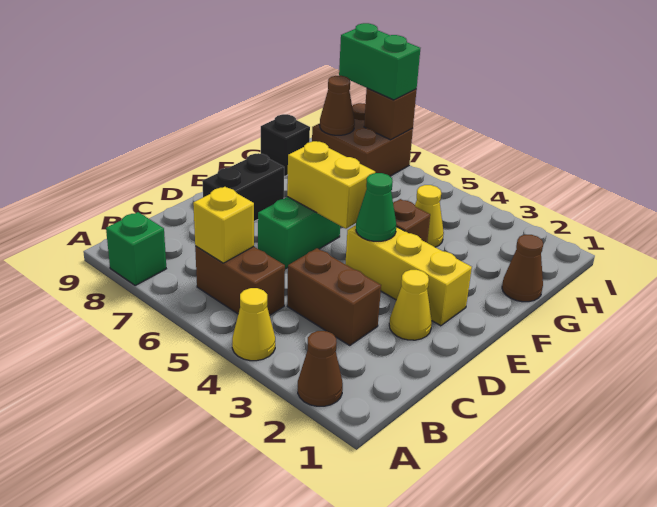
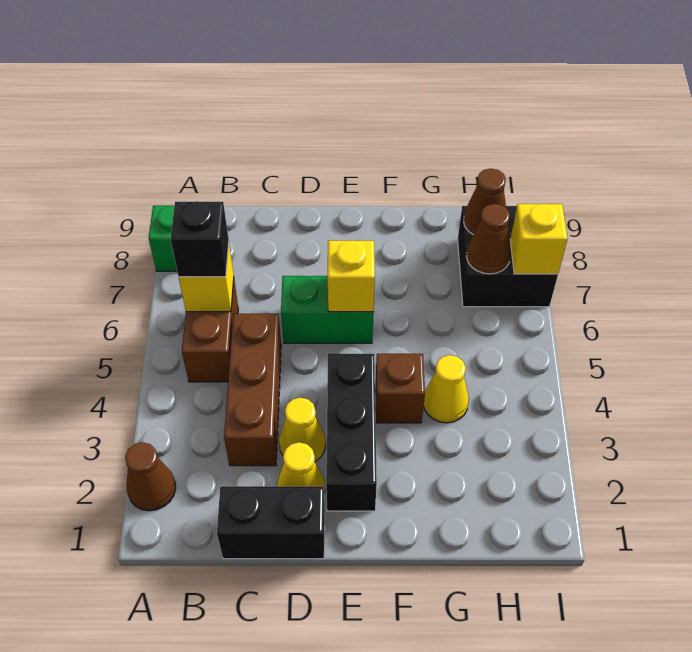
yellow 1x1 cone [232,288,275,361] -> yellow 1x1 cone moved to [279,398,326,462]
brown 1x2 brick [287,248,381,345] -> brown 1x3 brick [224,314,281,466]
black 1x2 brick [202,153,284,221] -> black 1x2 brick moved to [217,486,325,559]
yellow 1x3 brick [345,225,472,326] -> black 1x3 brick [326,353,377,511]
green 1x1 cone [356,173,396,241] -> none
yellow 1x2 brick [287,141,375,229] -> yellow 1x1 brick [328,241,375,312]
brown 1x1 cone [502,235,543,302] -> brown 1x1 cone moved to [466,204,511,274]
black 1x1 brick [261,114,310,176] -> black 1x1 brick moved to [170,201,229,277]
brown 2x2 brick [312,103,413,176] -> black 2x2 brick [458,206,558,307]
brown 1x1 brick [364,88,417,140] -> yellow 1x1 brick [510,204,568,274]
green 1x2 brick [339,23,420,100] -> none

